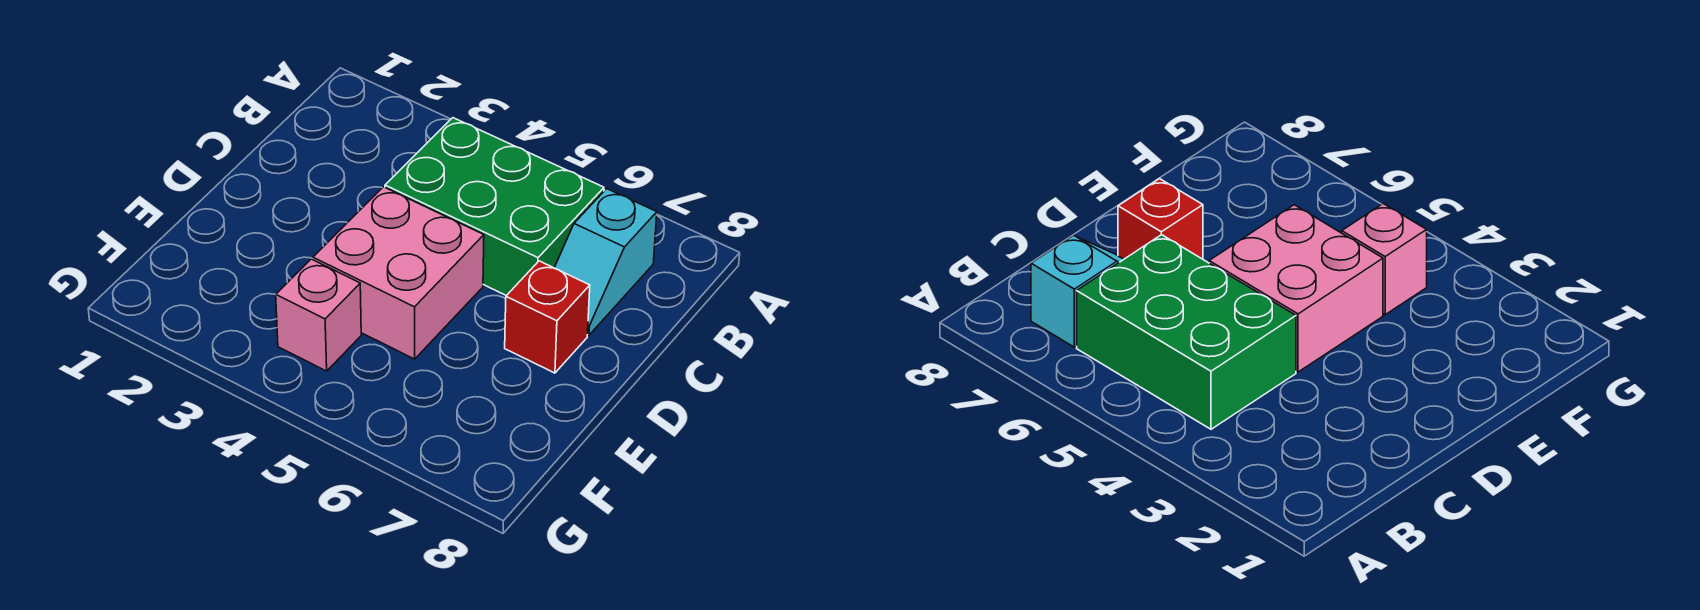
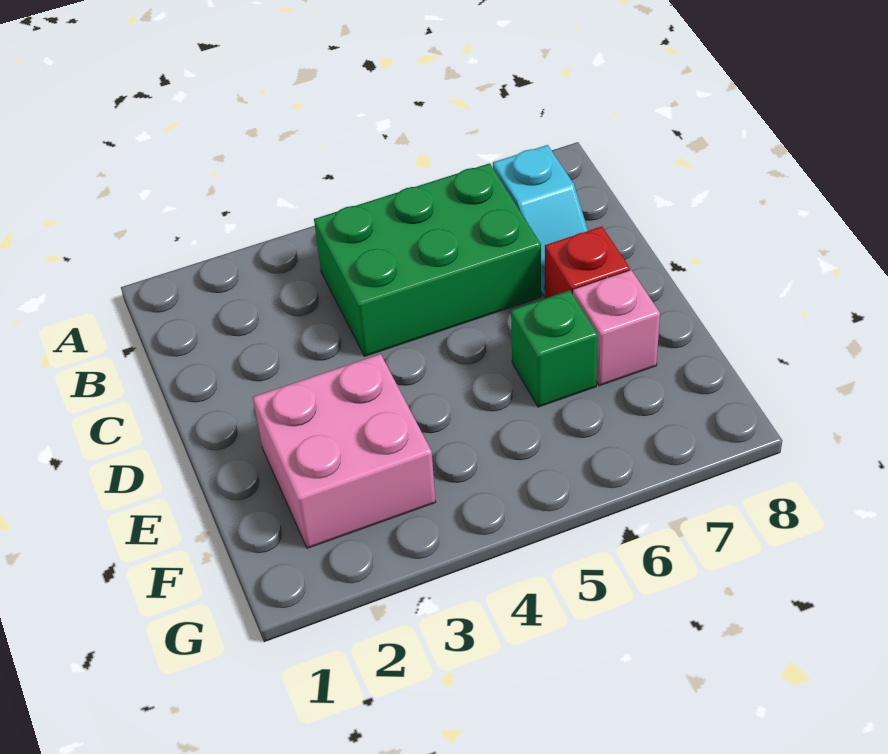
pink 2x2 brick [313,187,484,359] -> pink 2x2 brick moved to [253,354,436,548]
none -> green 1x1 brick [511,290,598,407]
pink 1x1 brick [276,259,361,371] -> pink 1x1 brick moved to [573,270,660,386]

